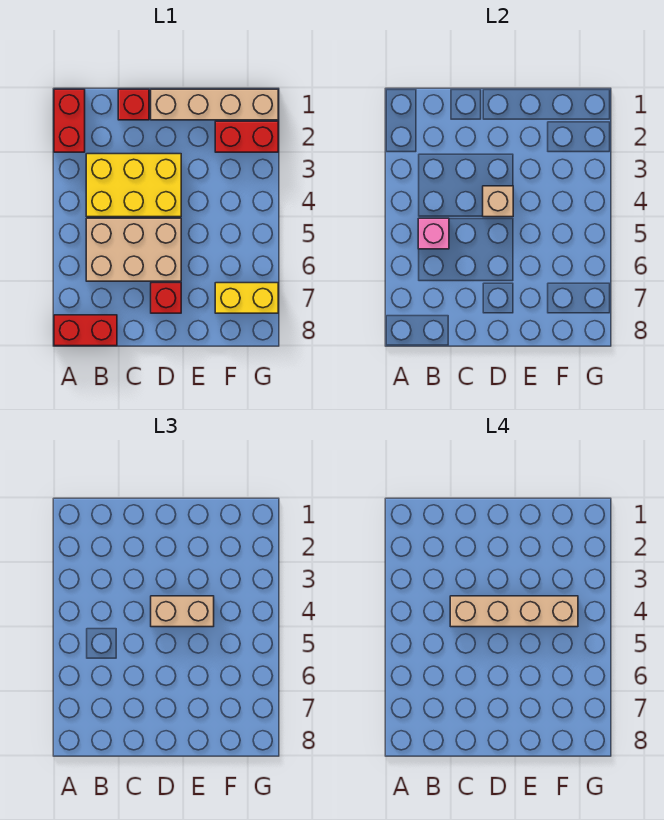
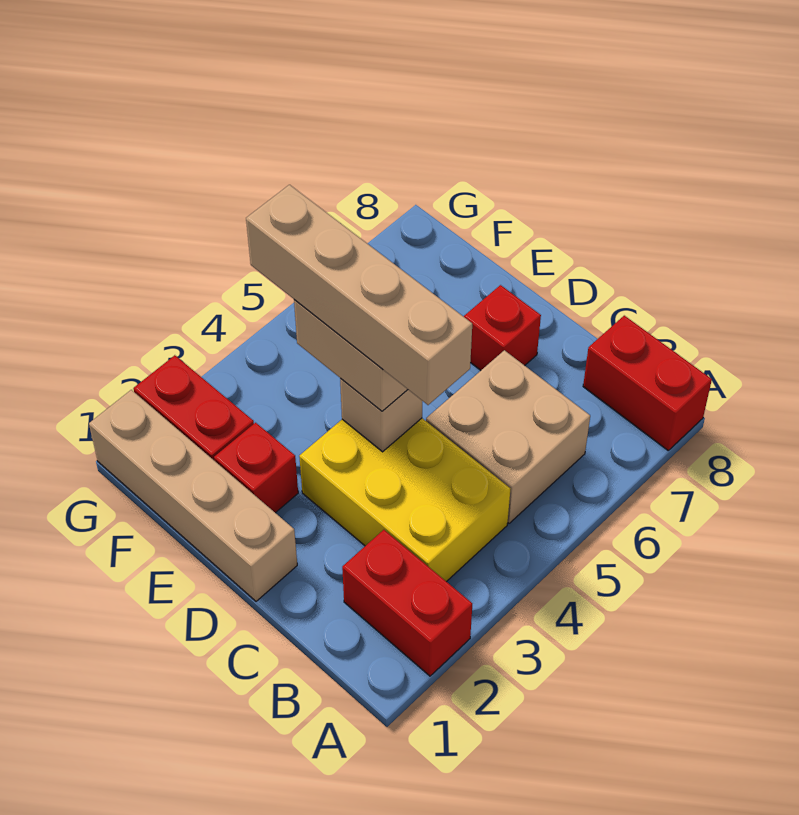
red 1x2 brick [54,89,85,152] -> red 1x2 brick turned to [342,530,472,676]
tan 2x3 brick [86,218,181,281] -> tan 2x2 brick [426,350,590,523]
pink 1x1 brick [418,218,449,249] -> none
red 1x1 brick [118,89,149,120] -> red 1x1 brick moved to [214,423,298,513]
yellow 1x2 brick [215,283,278,313] -> none

